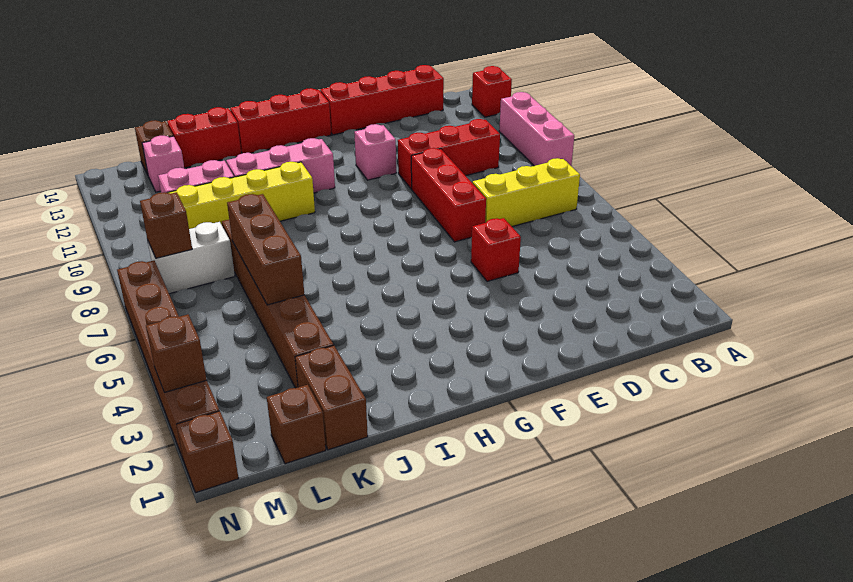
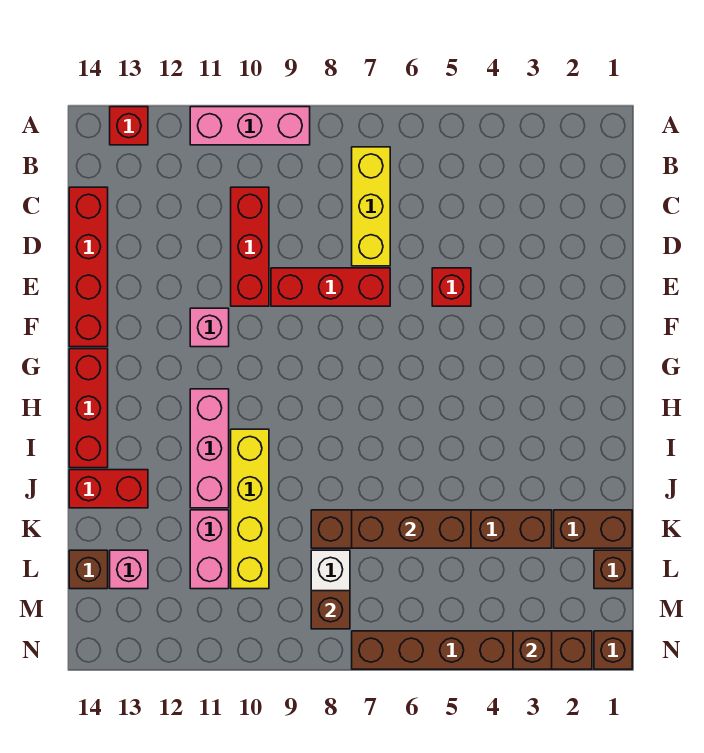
red 1x2 brick [167,107,241,168] -> red 1x2 brick turned to [69,470,148,508]

